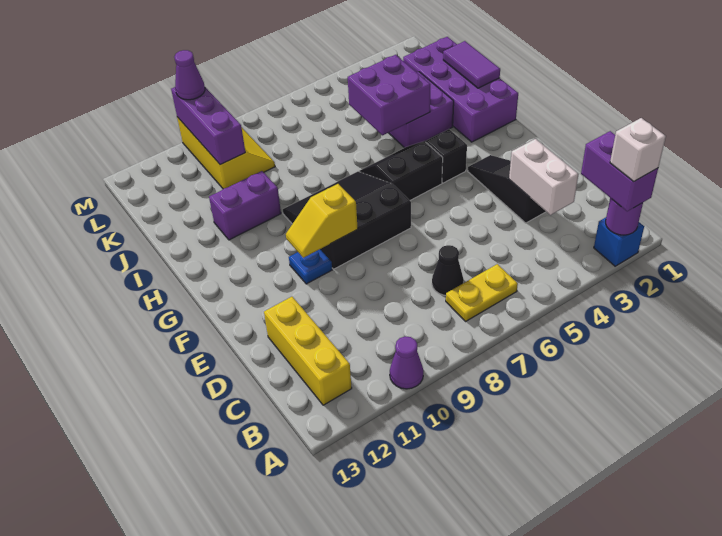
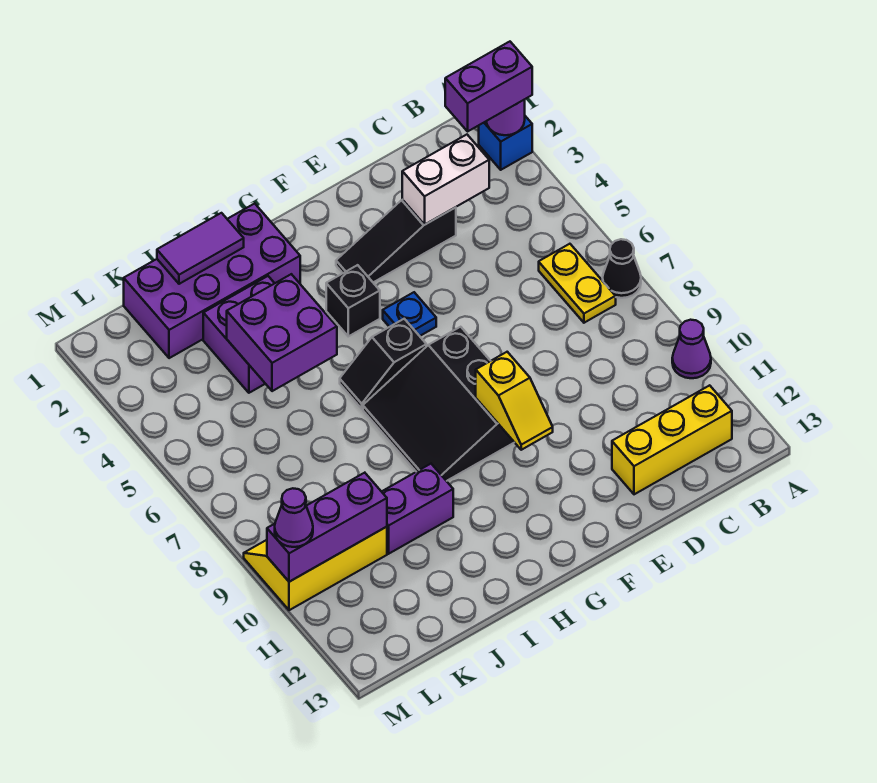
white 1x1 brick [610,118,666,181] -> none
black 1x1 cone [432,245,464,295] -> black 1x1 cone moved to [603,239,641,298]
blue 1x1 plate [289,249,332,284] -> blue 1x1 plate moved to [383,292,436,336]
black 2x2 slope [359,141,443,200] -> black 1x2 slope [340,319,426,409]
purple 1x2 brick [209,171,281,240] -> purple 1x2 brick turned to [382,464,453,554]

